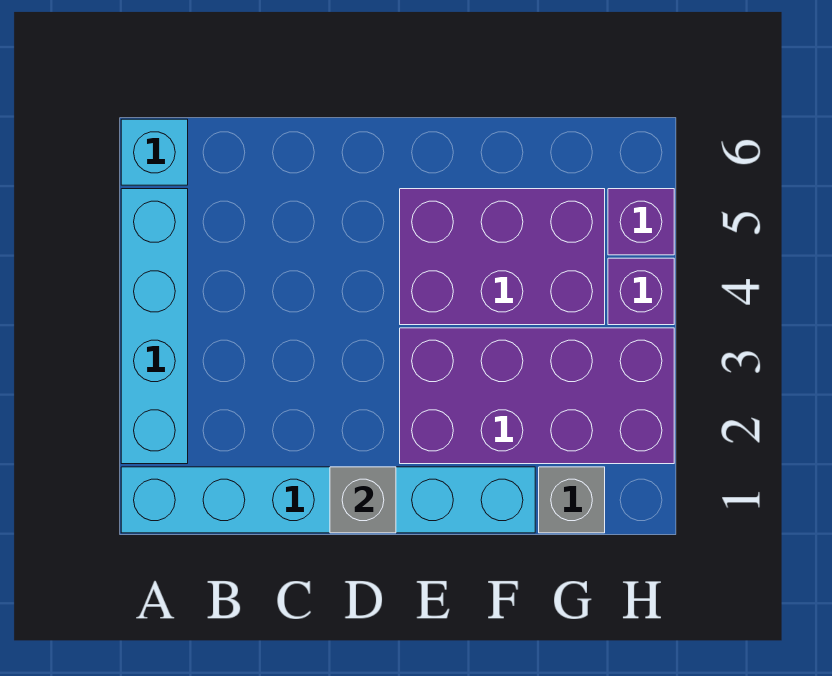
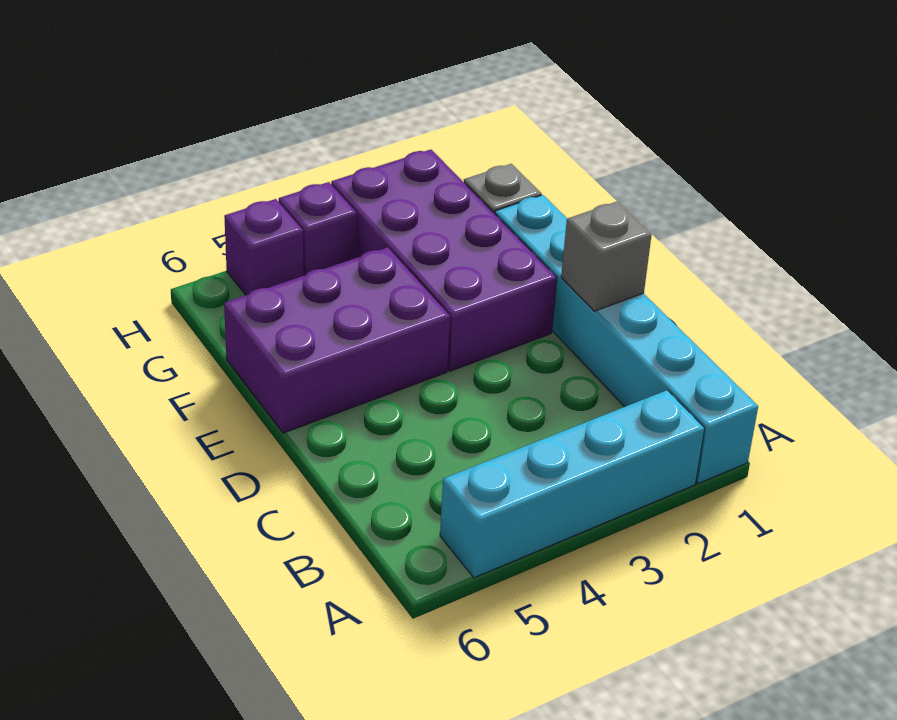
cyan 1x1 brick [121,119,188,185] -> none
purple 2x3 brick [400,189,605,325] -> purple 2x3 brick turned to [224,247,450,433]

